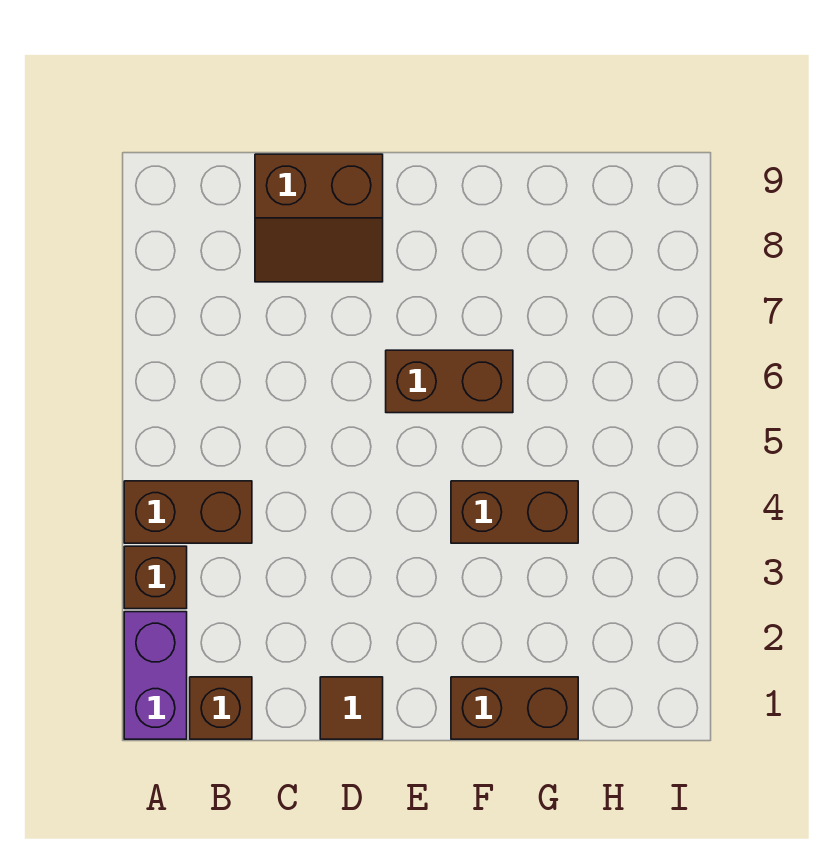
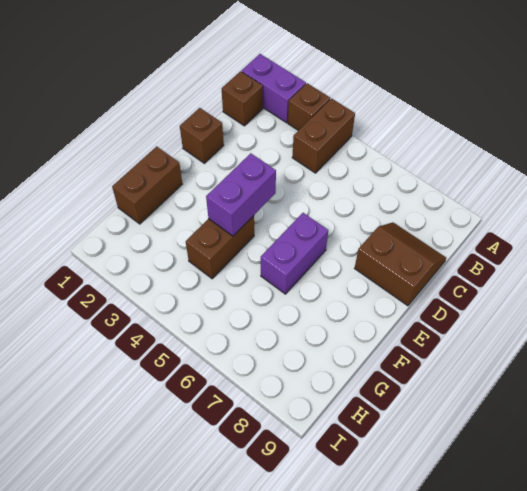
brown 2x2 slope [255,154,383,282] -> brown 2x2 slope turned to [355,222,446,306]
brown 1x1 tile [320,677,383,739] -> brown 1x1 brick [180,108,224,163]
none -> purple 1x2 brick [206,153,276,236]
brown 1x2 brick [386,350,513,413] -> purple 1x2 brick [261,213,328,294]

